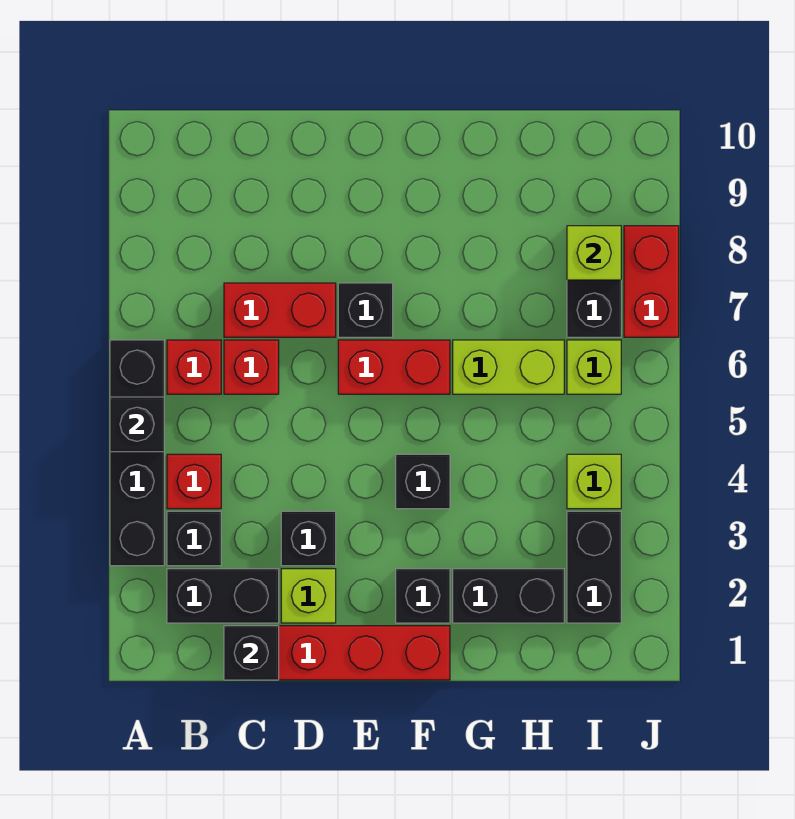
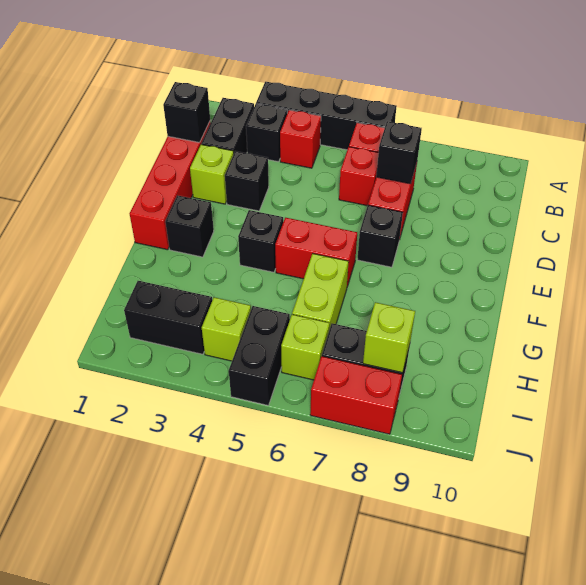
black 1x1 brick [110,397,164,452] -> black 1x1 brick moved to [376,121,422,184]
red 1x2 brick [338,340,450,394] -> red 1x2 brick turned to [275,218,357,286]
black 1x2 brick [453,569,564,623] -> black 1x2 brick moved to [229,306,290,405]

